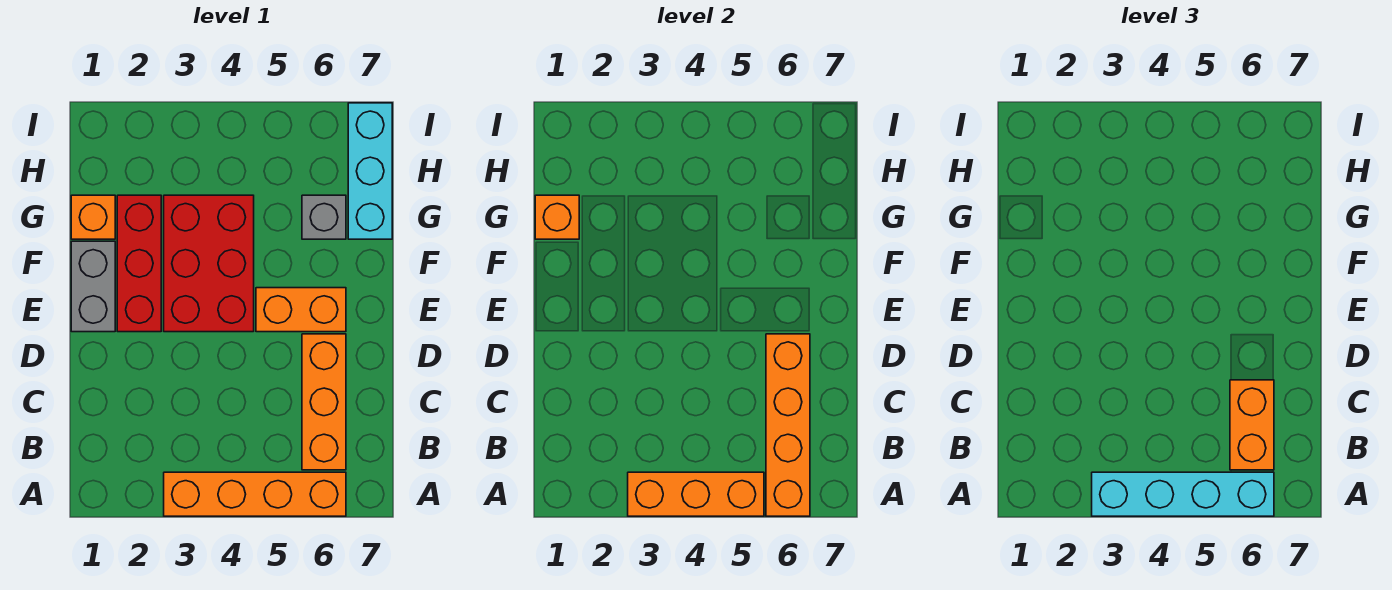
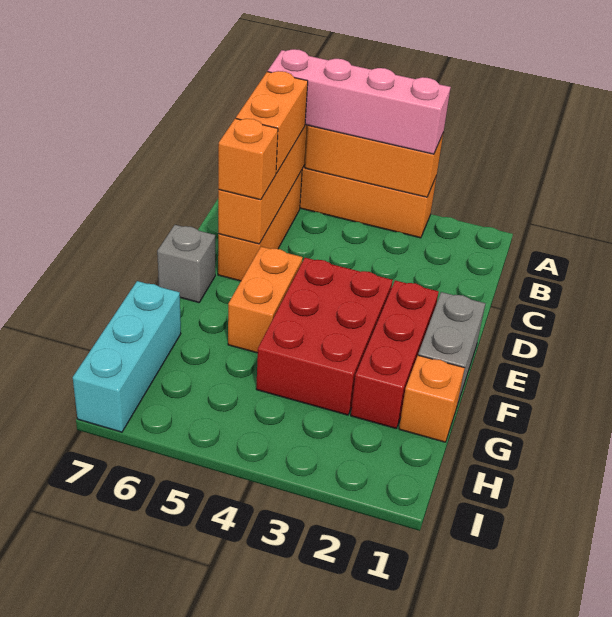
cyan 1x4 brick [1092,472,1274,516] -> pink 1x4 brick [268,49,451,154]
orange 1x2 brick [256,288,346,332] -> orange 1x2 brick turned to [228,247,303,353]
orange 1x1 brick [535,195,579,239] -> orange 1x1 brick moved to [218,119,278,200]
grey 1x1 brick [302,195,346,239] -> grey 1x1 brick moved to [157,225,215,303]

